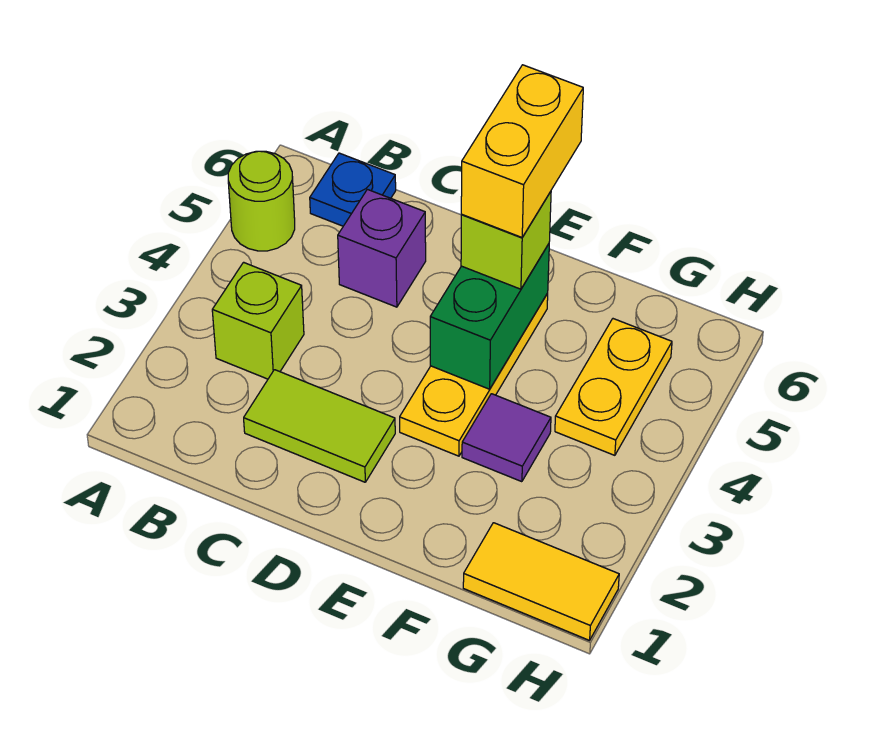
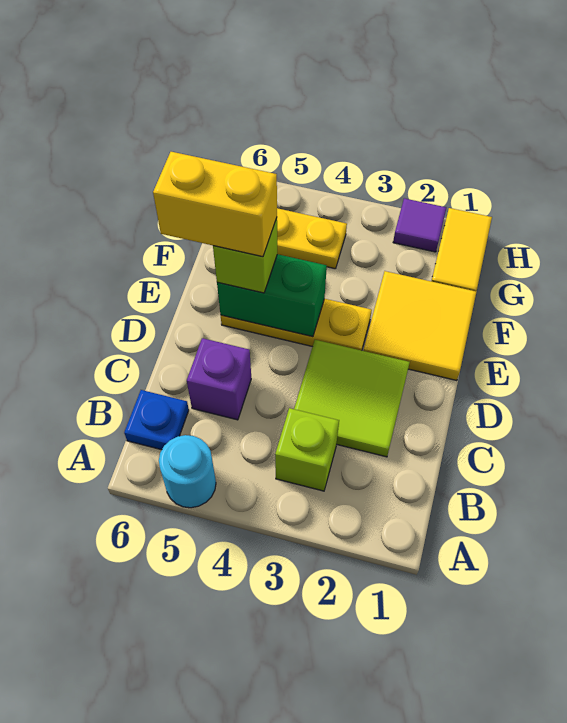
lime 1x1 round brick [228,151,295,251] -> cyan 1x1 round brick [159,435,216,508]
lime 1x2 tile [244,370,395,482] -> lime 2x2 tile [294,340,410,457]
none -> yellow 2x2 tile [363,271,476,381]
purple 1x1 tile [462,394,551,482] -> purple 1x1 tile moved to [393,198,446,252]

